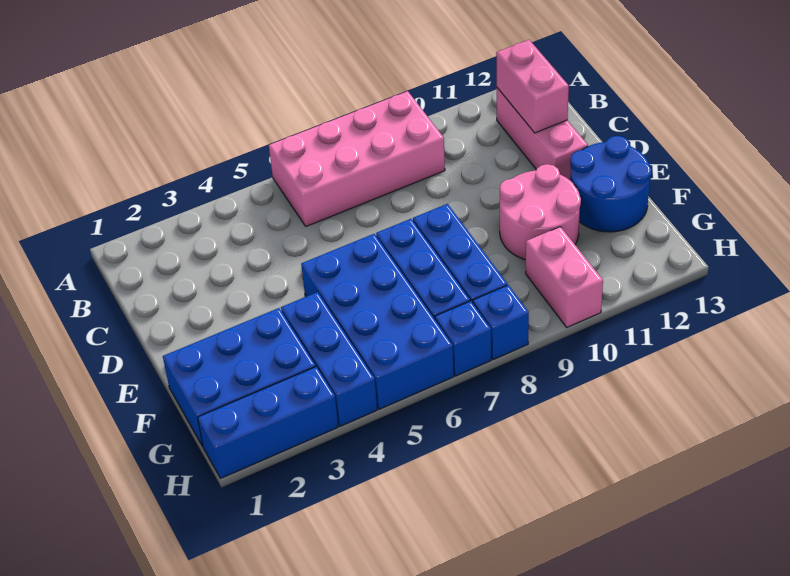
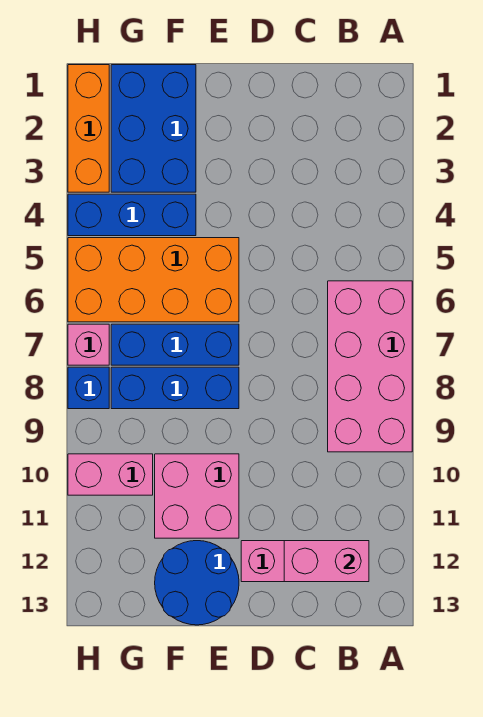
blue 2x4 brick [301,234,454,409] -> orange 2x4 brick [68,238,239,322]
pink 2x2 round brick [500,164,581,260] -> pink 2x2 brick [155,454,239,538]
blue 1x3 brick [197,367,338,478] -> orange 1x3 brick [68,65,109,192]
blue 1x1 brick [435,301,491,376] -> pink 1x1 brick [68,324,109,365]

